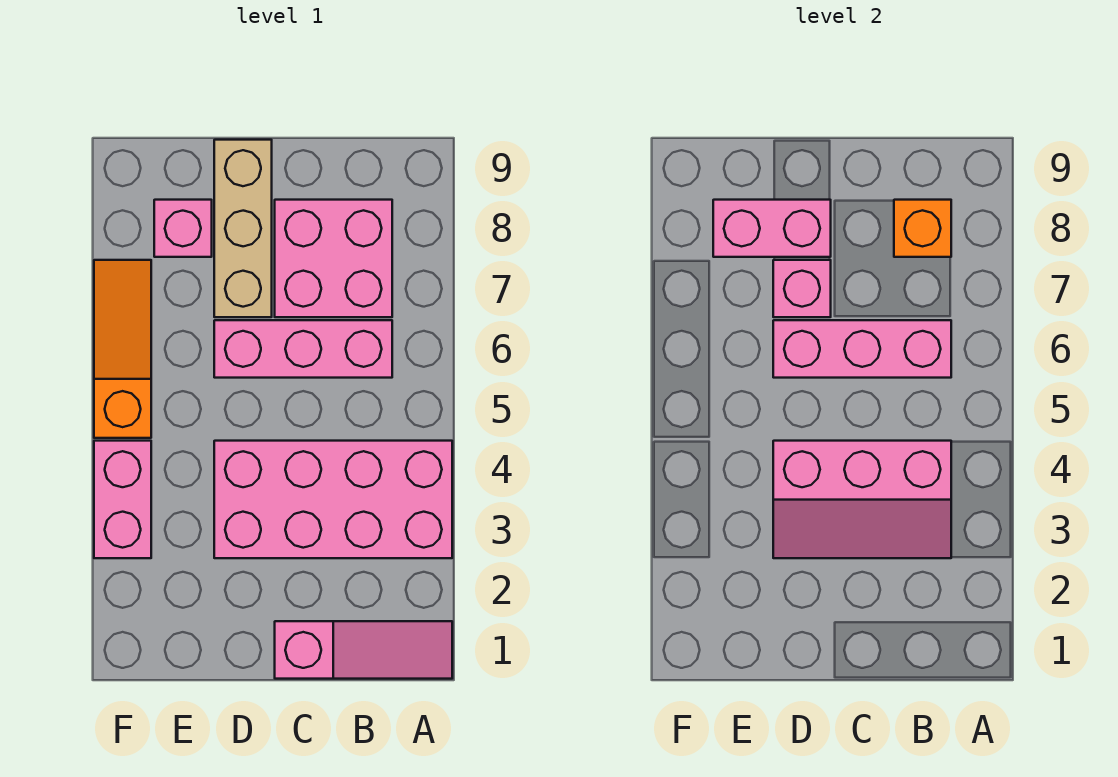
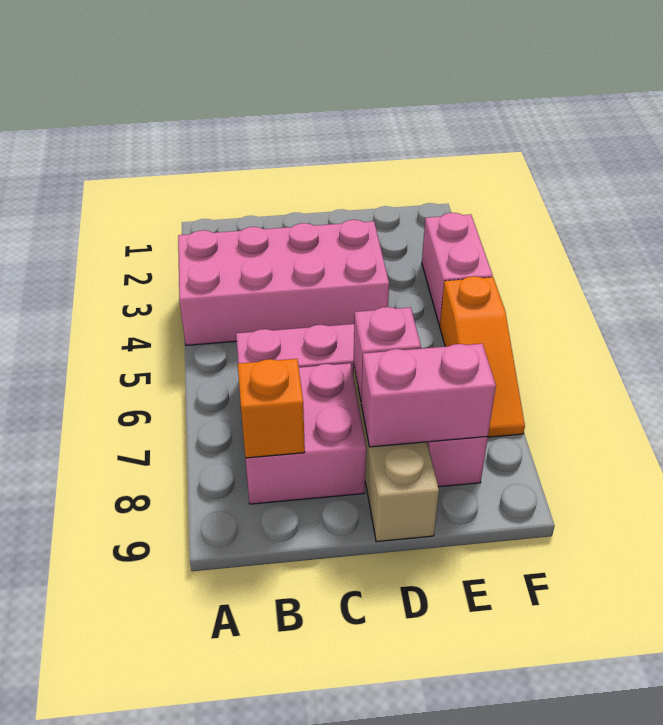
pink 1x3 slope [275,621,452,679] -> none
pink 2x3 slope [773,441,951,558] -> none
pink 1x3 brick [773,320,951,378] -> none

